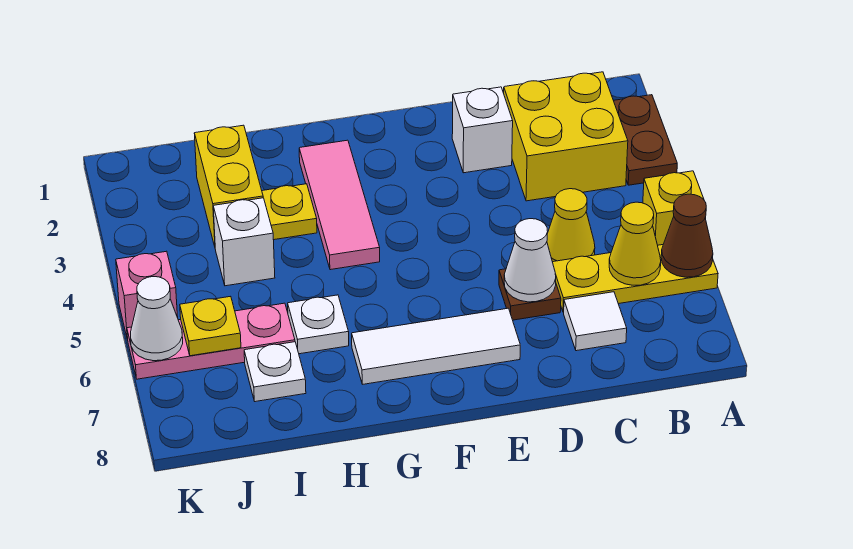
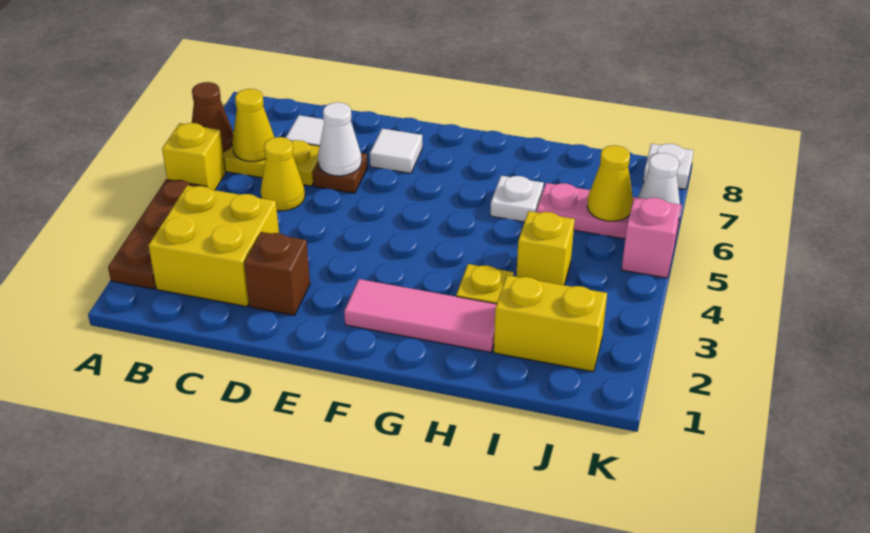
brown 1x2 plate [614,95,677,185] -> brown 1x3 plate [108,179,207,289]
white 1x1 brick [452,87,513,173] -> brown 1x1 brick [244,232,310,315]
white 1x3 tile [352,308,520,384] -> white 1x1 tile [370,129,422,173]
pink 1x3 tile [299,140,380,270] -> pink 1x3 tile turned to [344,279,497,352]
yellow 1x2 brick [194,125,263,246] -> yellow 1x2 brick turned to [494,275,607,372]
white 1x1 brick [213,198,275,286] -> yellow 1x1 brick [516,211,575,285]
white 1x1 plate [244,342,306,402] -> white 1x1 plate moved to [643,144,694,189]
yellow 1x1 plate [180,296,241,356] -> yellow 1x1 cone [587,145,633,221]

